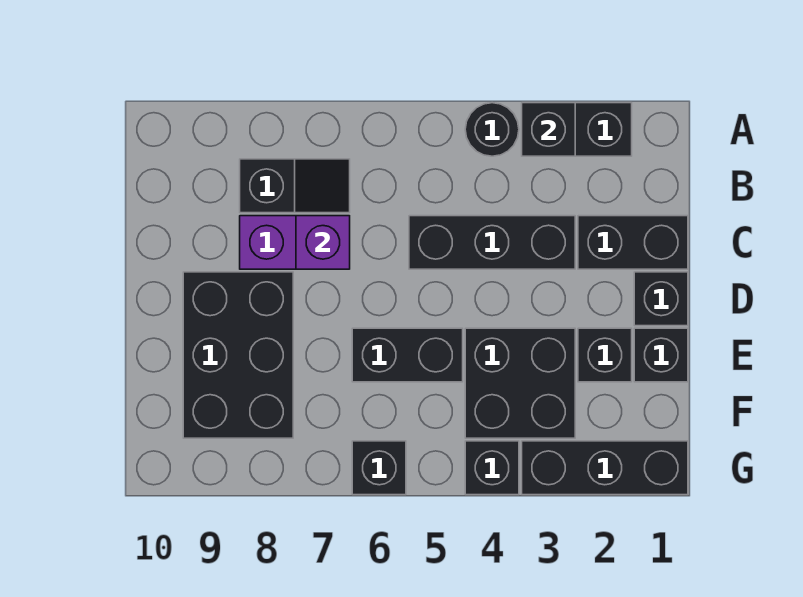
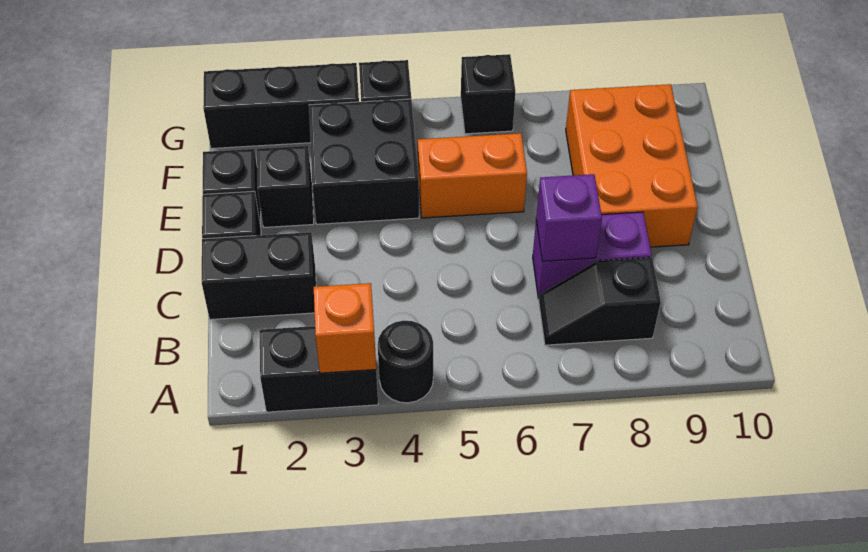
black 1x1 brick [522,103,575,156] -> orange 1x1 brick [314,283,376,373]
black 1x3 brick [409,216,575,269] -> none
black 2x3 brick [183,272,293,438] -> orange 2x3 brick [566,84,698,247]
black 1x2 brick [352,328,463,382] -> orange 1x2 brick [418,133,527,218]

